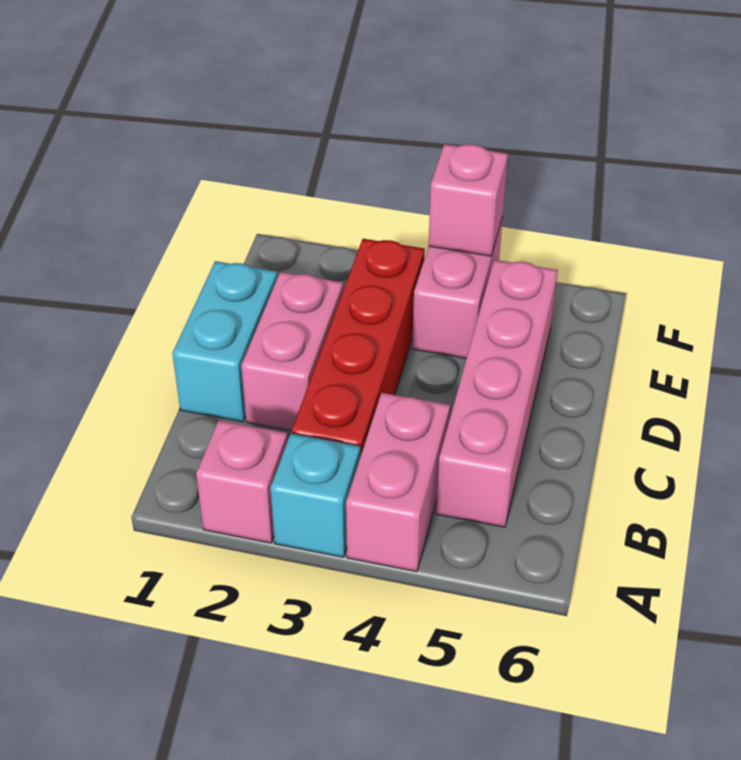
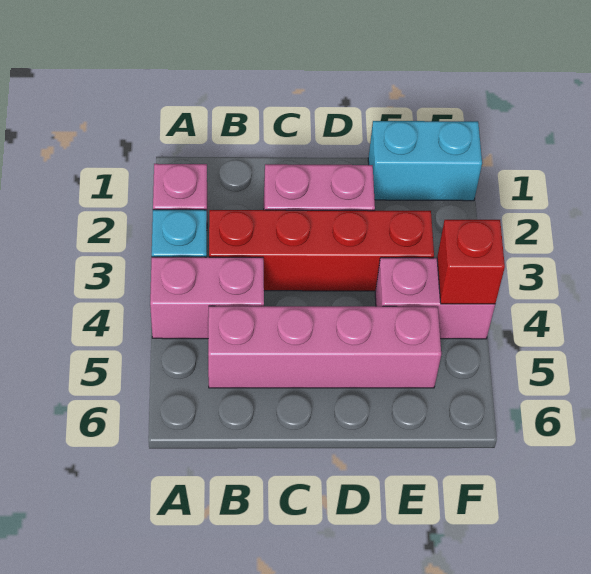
cyan 1x2 brick [172,261,277,422] -> cyan 1x2 brick moved to [368,121,482,201]
pink 1x1 brick [429,144,508,256] -> red 1x1 brick [437,220,505,304]

